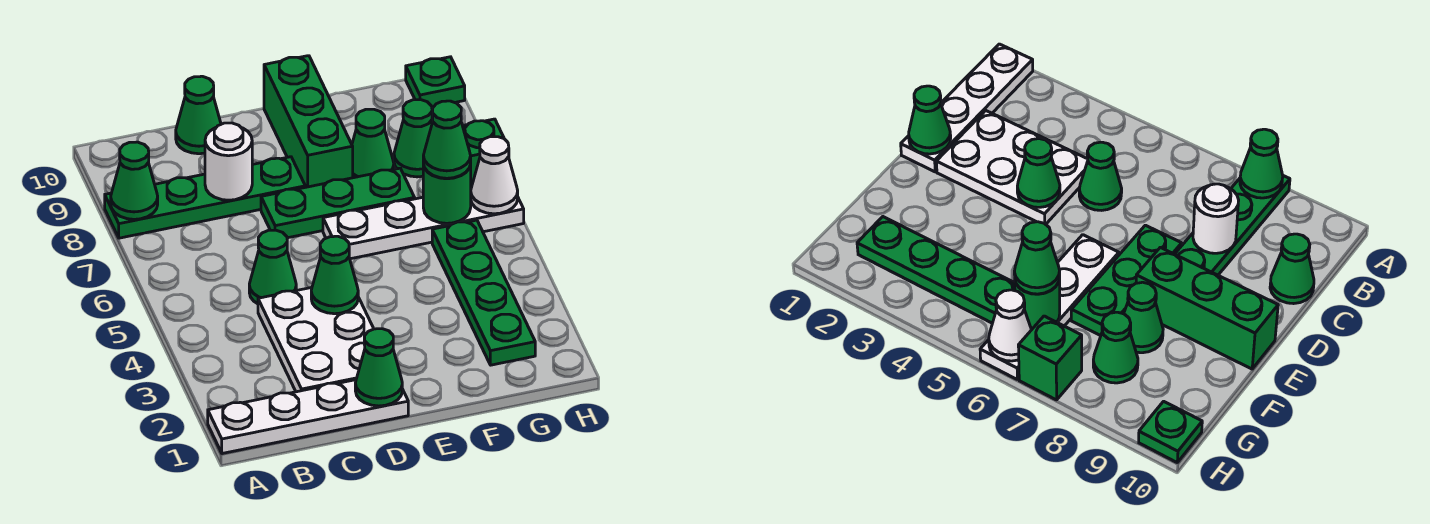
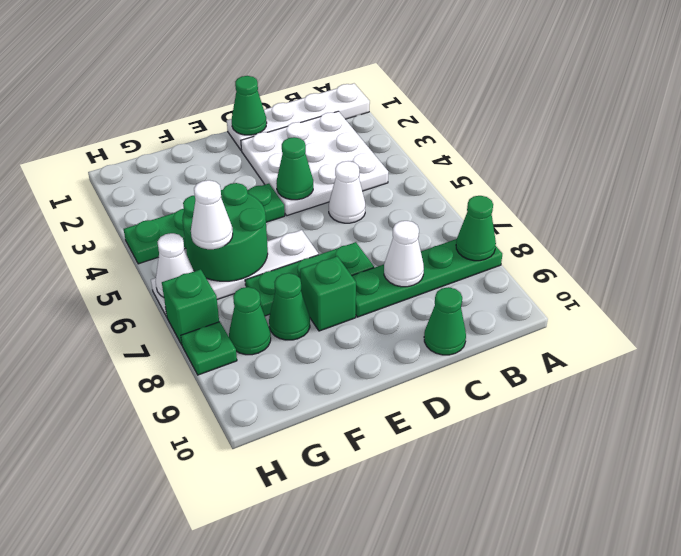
white 2x3 plate [258,287,374,392] -> white 3x3 plate [241,111,388,216]
green 1x1 cone [249,230,296,304] -> white 1x1 cone [329,161,365,223]
white 1x1 round brick [205,123,252,200] -> white 1x1 cone [384,221,424,287]
green 1x3 brick [264,56,353,187] -> green 1x1 brick [300,256,356,331]
green 1x4 plate [432,220,535,365] -> green 1x4 plate turned to [124,184,285,264]
green 1x1 round brick [423,164,471,223] -> green 2x2 round brick [182,183,268,281]
green 1x1 cone [423,101,471,178] -> white 1x1 cone [191,180,233,249]
green 1x1 plate [406,57,465,107] -> green 1x1 plate moved to [181,322,237,375]

